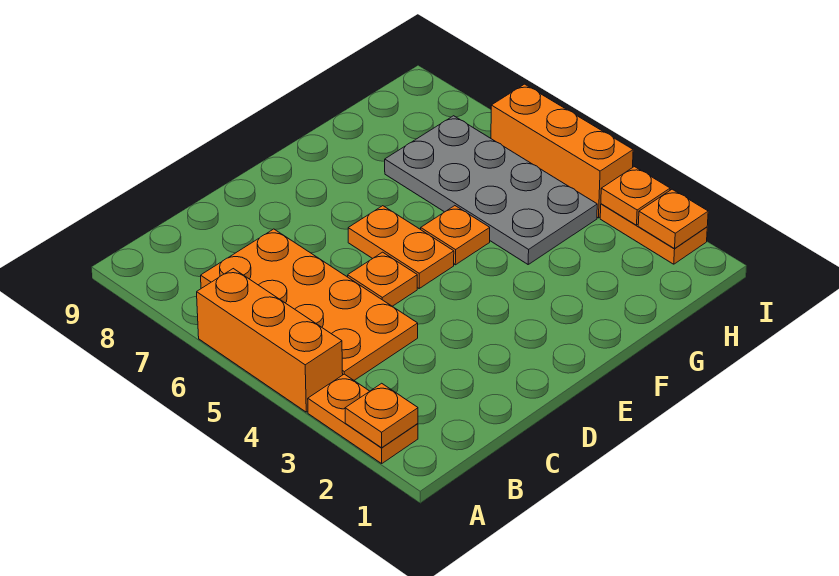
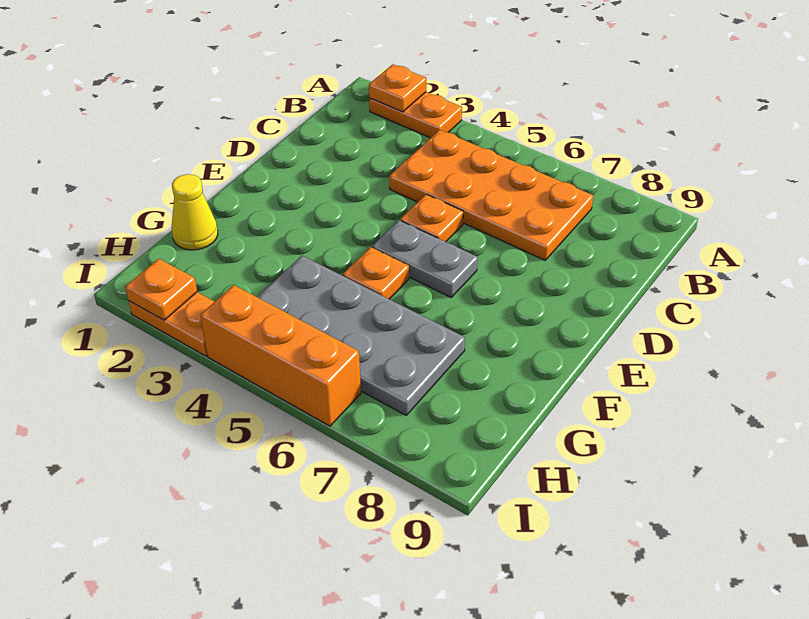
orange 1x3 brick [197,269,343,412] -> none
orange 1x2 plate [348,206,454,288] -> grey 1x2 plate [372,220,478,297]
none -> yellow 1x1 cone [171,174,218,250]
orange 1x1 plate [601,167,670,225] -> none

